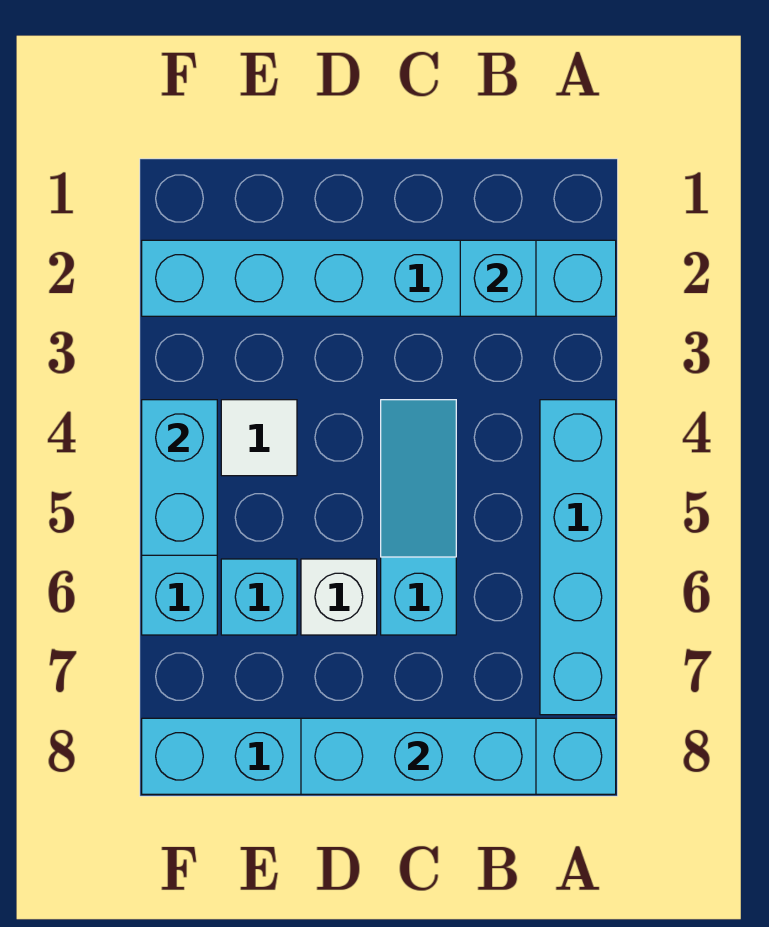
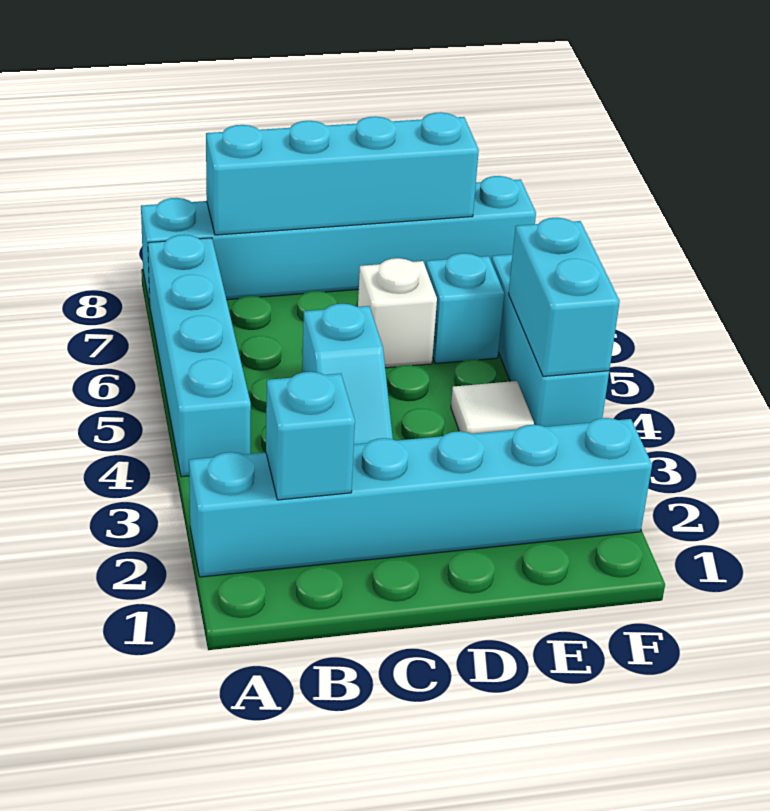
cyan 1x3 brick [301,718,536,794] -> cyan 1x4 brick [206,112,479,235]
cyan 1x3 slope [381,400,456,635] -> cyan 1x2 slope [302,304,393,444]

